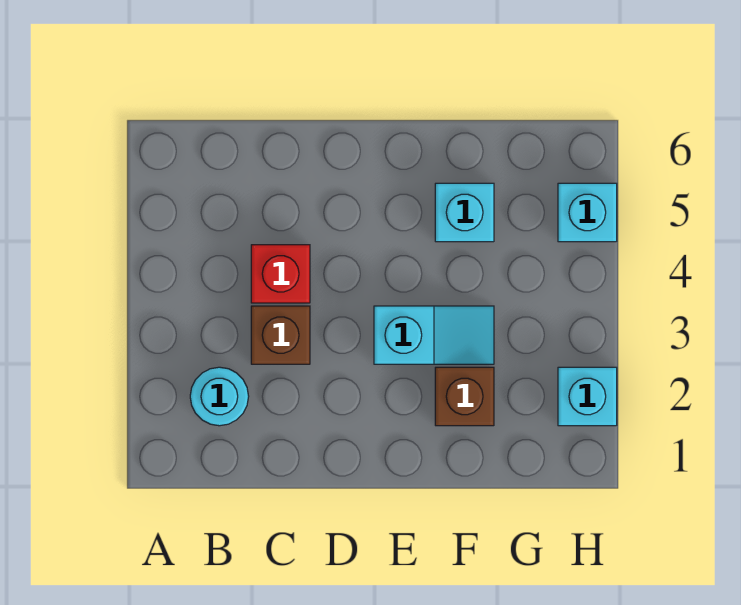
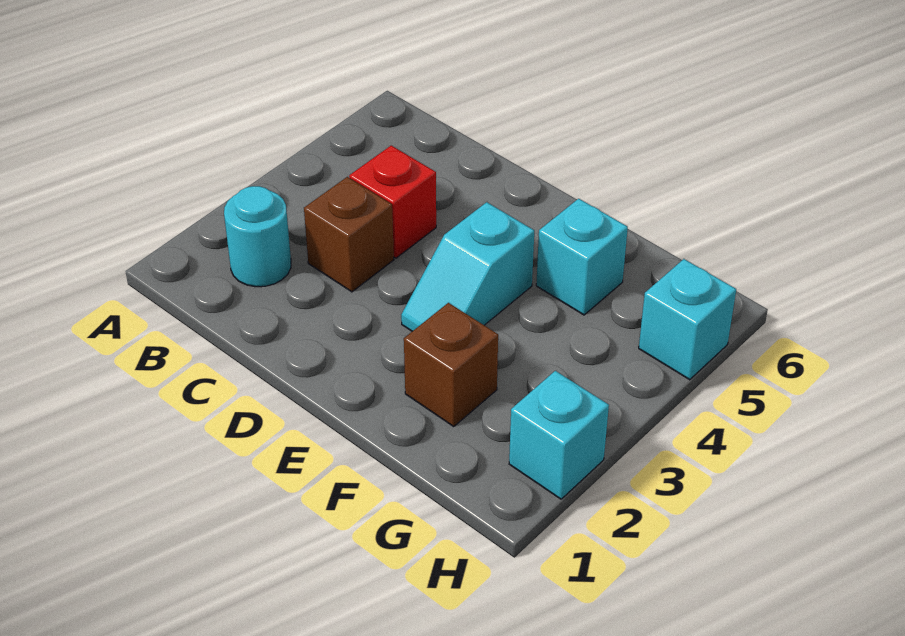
cyan 1x2 slope [374,306,494,364] -> cyan 1x2 slope turned to [401,202,534,331]

